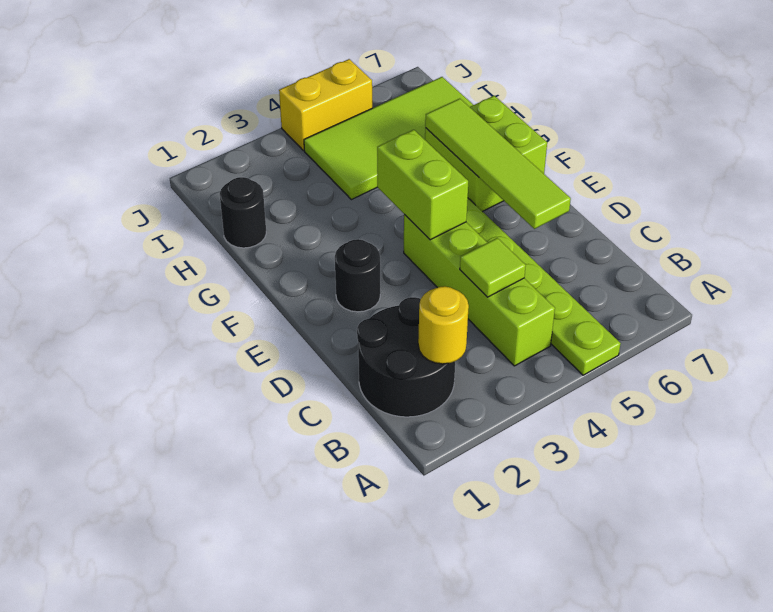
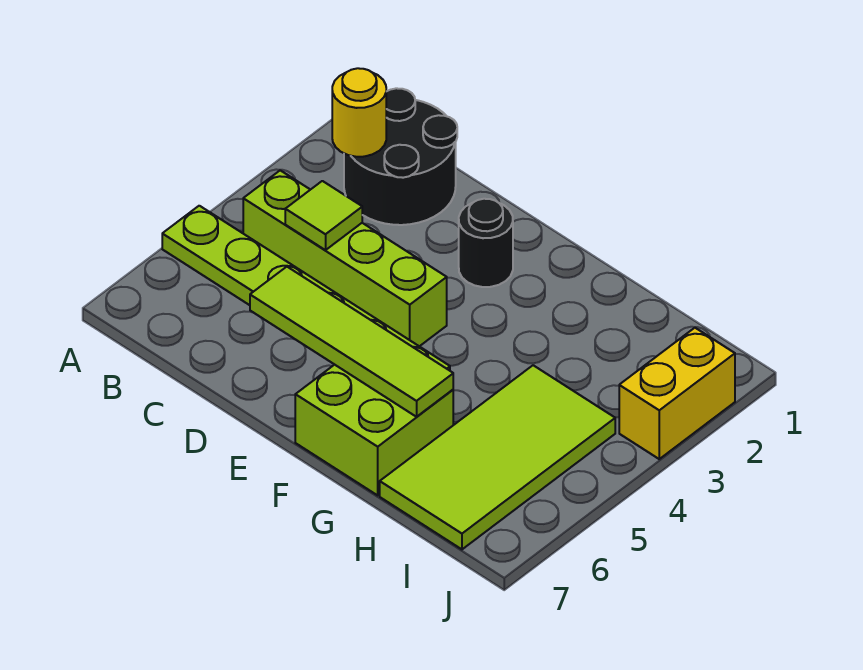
lime 1x2 brick [377,130,468,240] -> none
black 1x1 round brick [220,177,266,248] -> none
yellow 1x2 brick [279,59,372,151] -> yellow 1x2 brick moved to [619,328,735,459]

